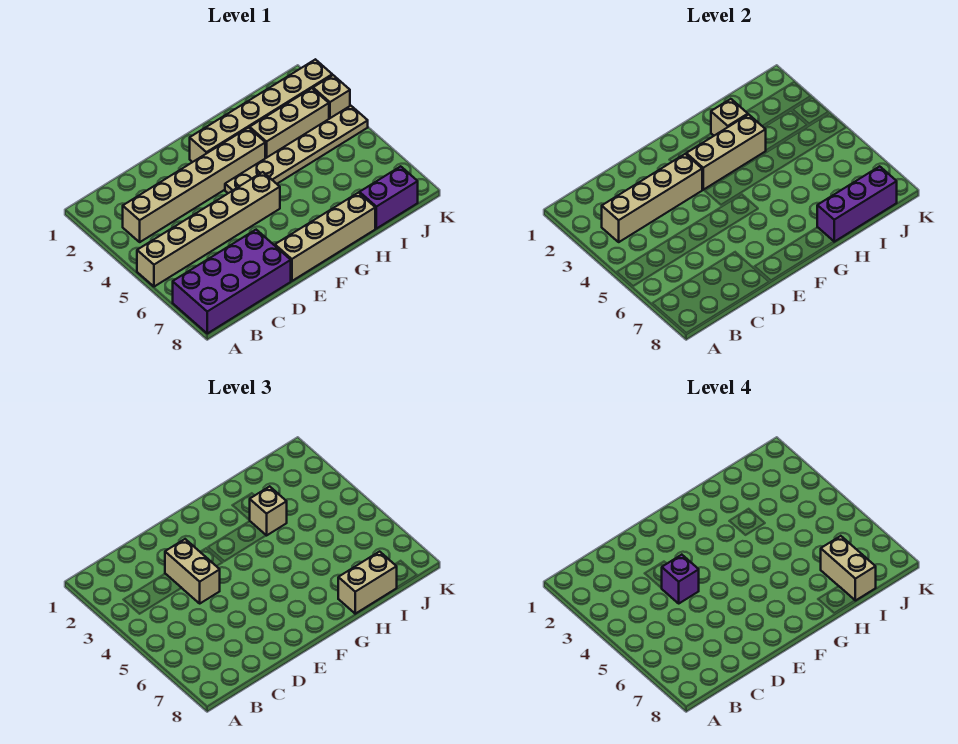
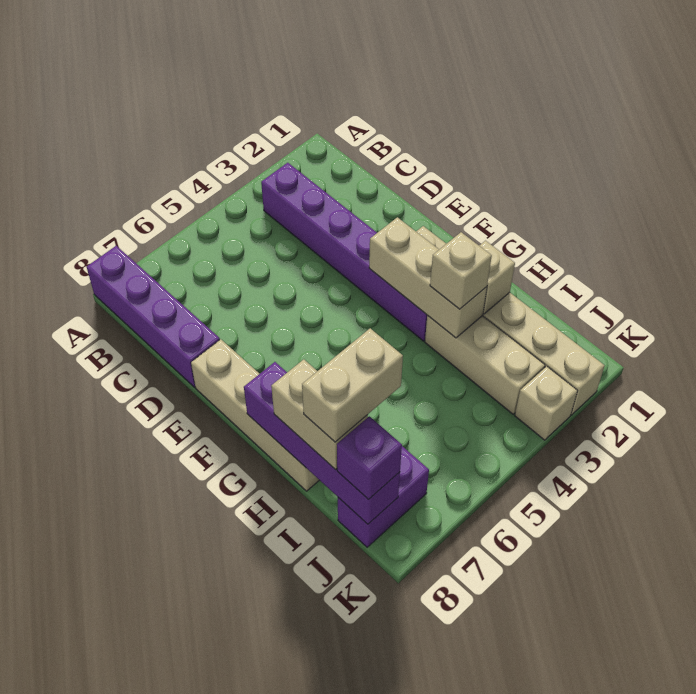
tan 1x6 brick [137,172,280,287] -> none
purple 2x4 brick [173,230,291,333] -> purple 1x4 brick [87,246,220,387]
tan 1x6 brick [123,128,265,242] -> purple 1x6 brick [261,163,427,341]
tan 1x4 brick [602,154,702,242] -> none
tan 1x2 brick [165,539,220,603] -> none
purple 1x1 brick [662,555,699,603] -> purple 1x1 brick moved to [337,416,402,499]
tan 1x6 plate [225,106,368,193] -> none
purple 1x3 brick [817,166,897,242] -> purple 1x4 brick [244,362,400,524]
purple 1x2 brick [360,166,418,229] -> purple 1x2 brick turned to [338,446,429,547]

